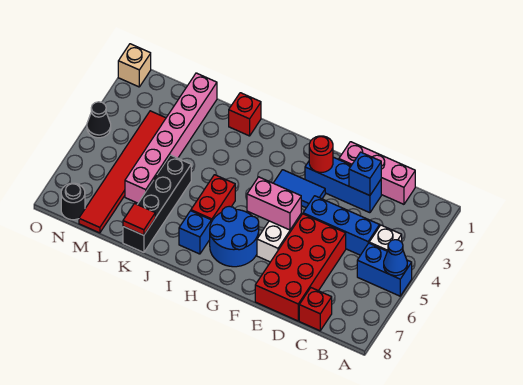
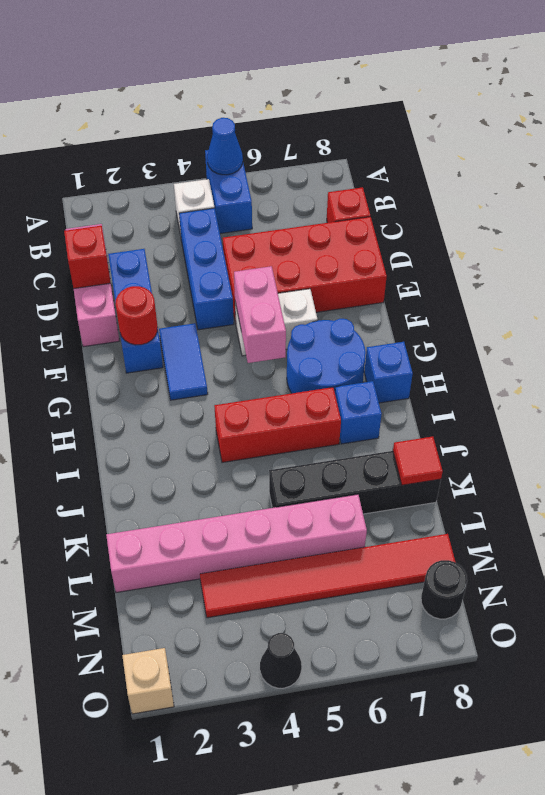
blue 1x1 brick [349,152,381,196] -> blue 1x1 brick moved to [364,342,413,403]
red 1x2 brick [191,175,235,222] -> red 1x3 brick [214,387,341,462]
red 1x1 brick [229,93,261,136] -> red 1x1 brick moved to [64,226,111,288]

